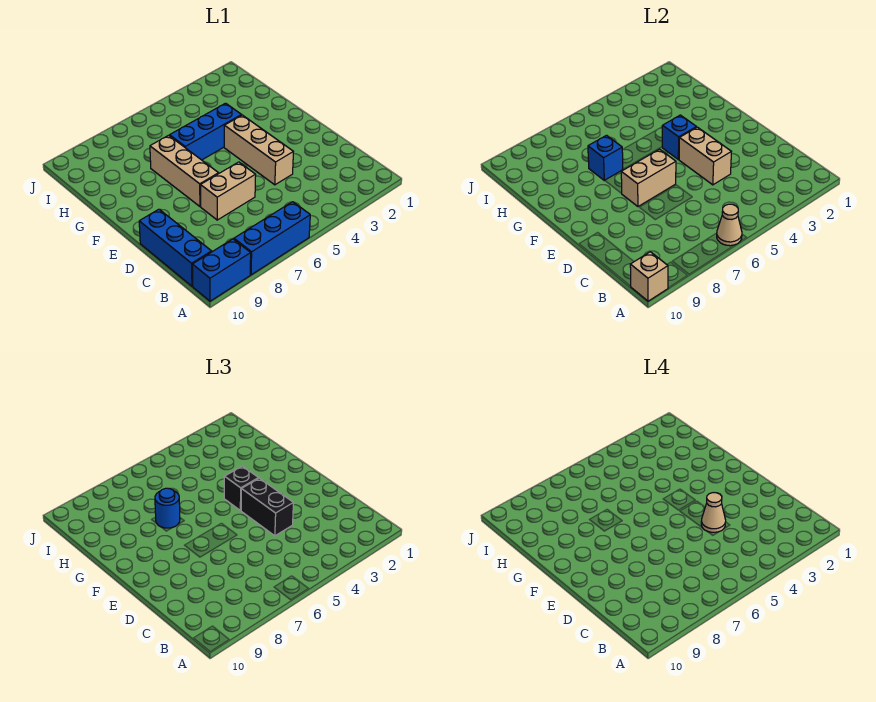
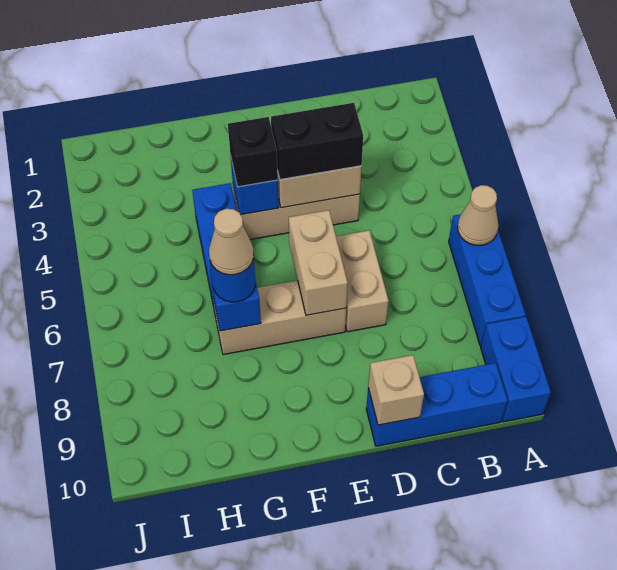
tan 1x1 brick [630,252,668,301] -> tan 1x1 brick moved to [368,355,424,425]
tan 1x1 cone [701,493,726,532] -> tan 1x1 cone moved to [209,209,254,275]

